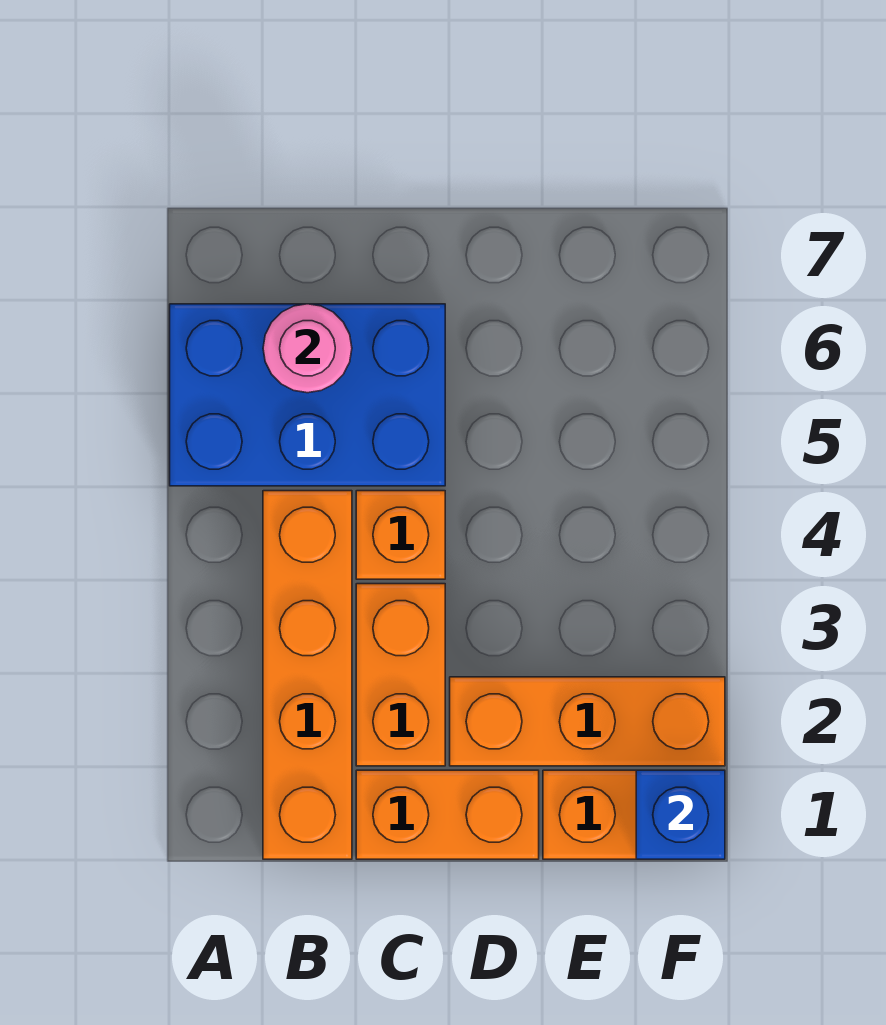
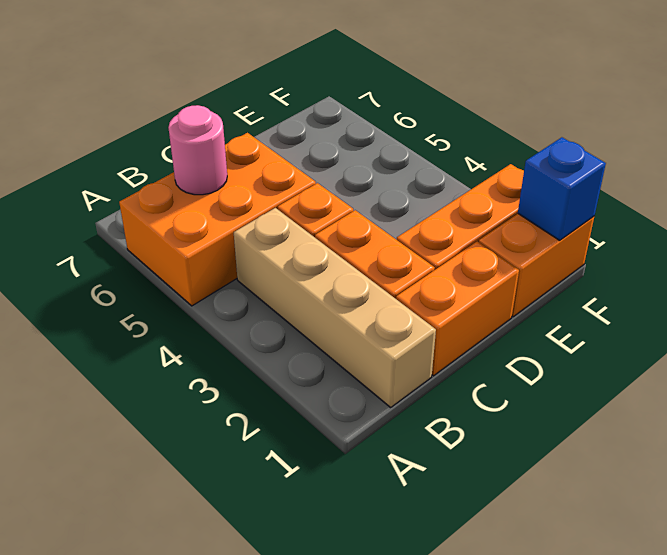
blue 2x3 brick [170,304,445,486] -> orange 2x3 brick [119,133,316,306]
orange 1x4 brick [263,491,352,859] -> tan 1x4 brick [234,208,436,407]

